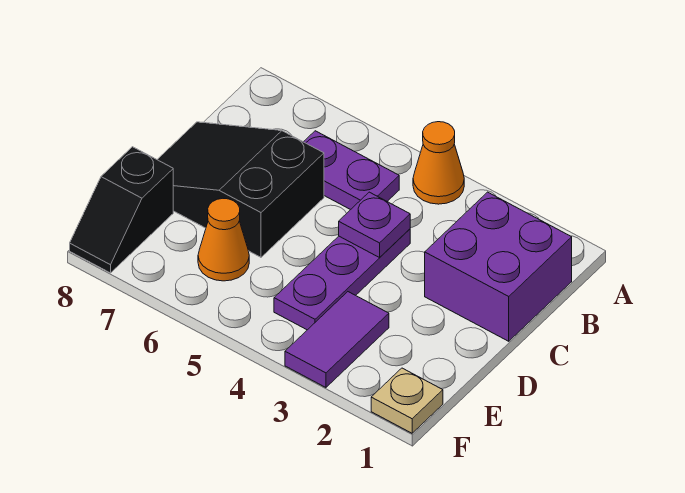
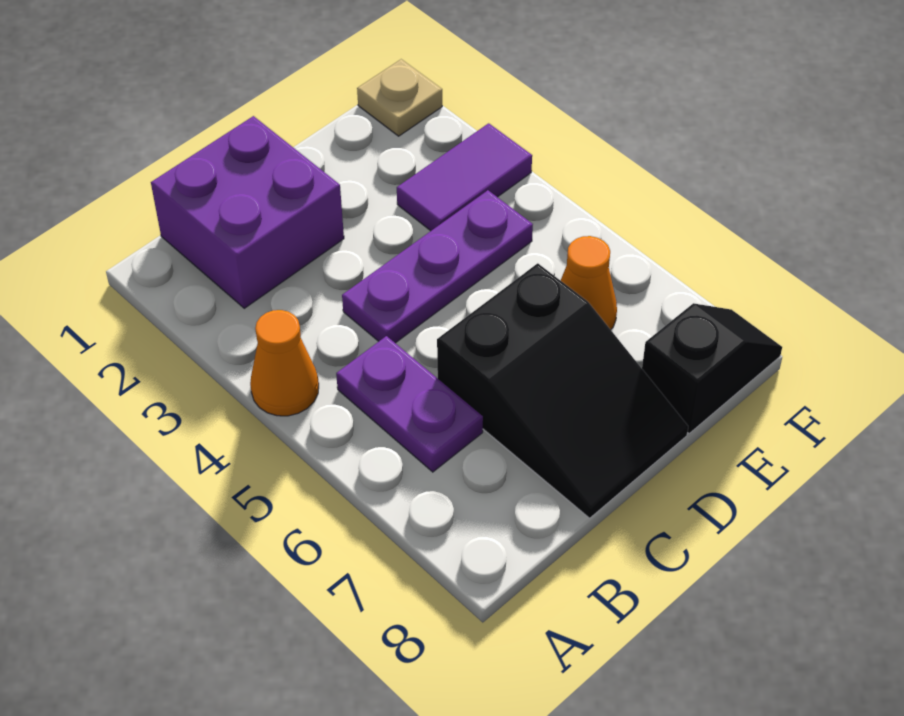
purple 1x1 plate [339,192,410,258] -> none

